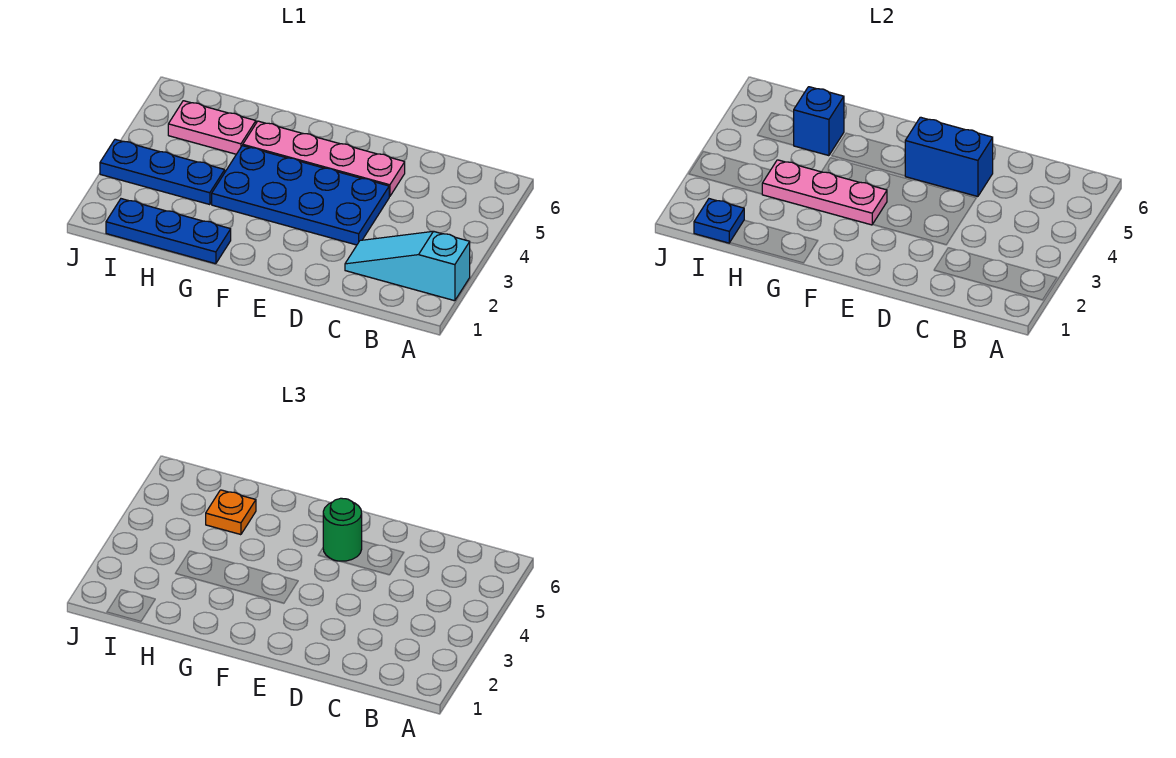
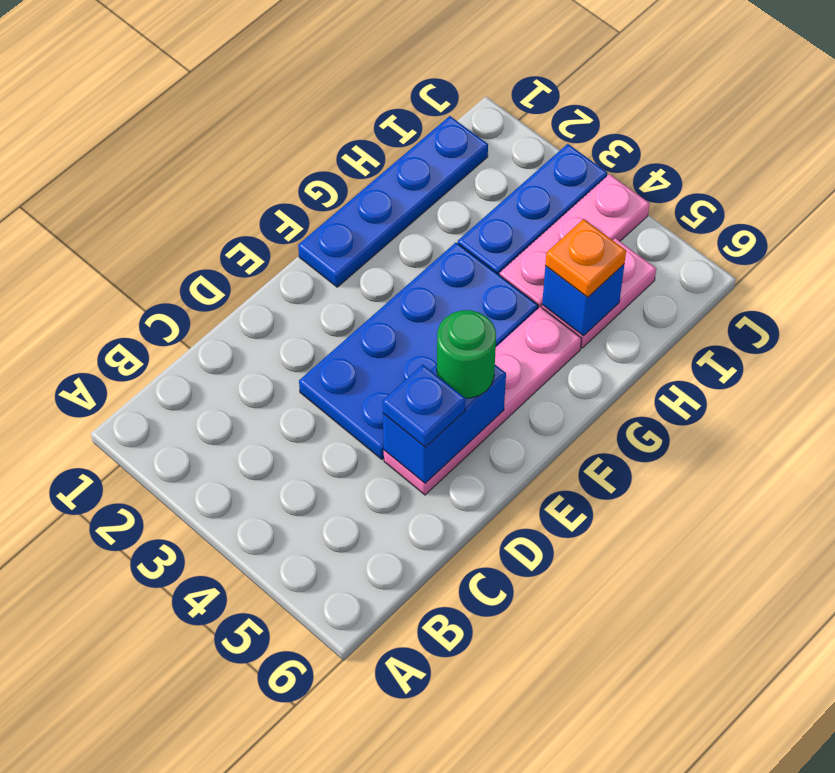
cyan 1x3 slope [345,231,470,301] -> none
pink 1x3 plate [762,160,887,225] -> pink 1x3 plate moved to [500,174,650,308]
blue 1x3 plate [106,199,231,264] -> blue 1x4 plate [298,116,488,287]
blue 1x1 plate [694,199,744,243] -> blue 1x1 plate moved to [383,364,466,447]

